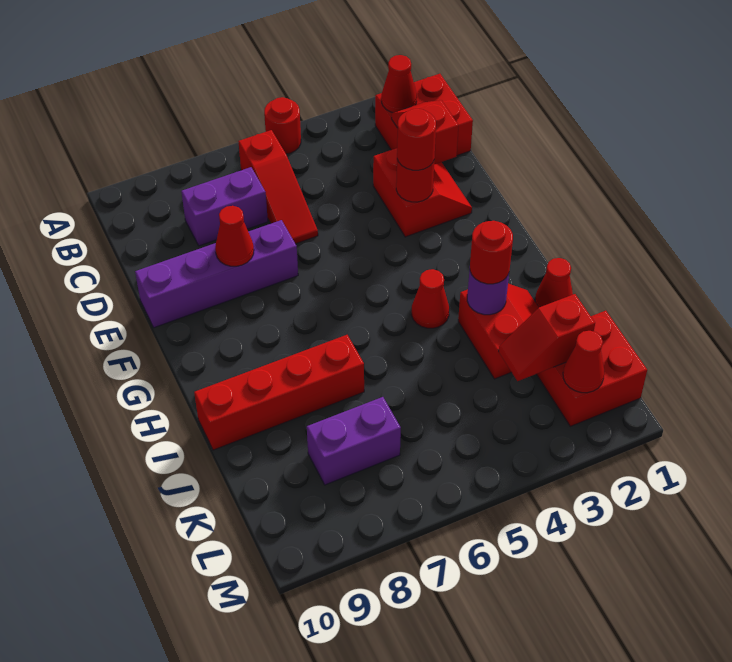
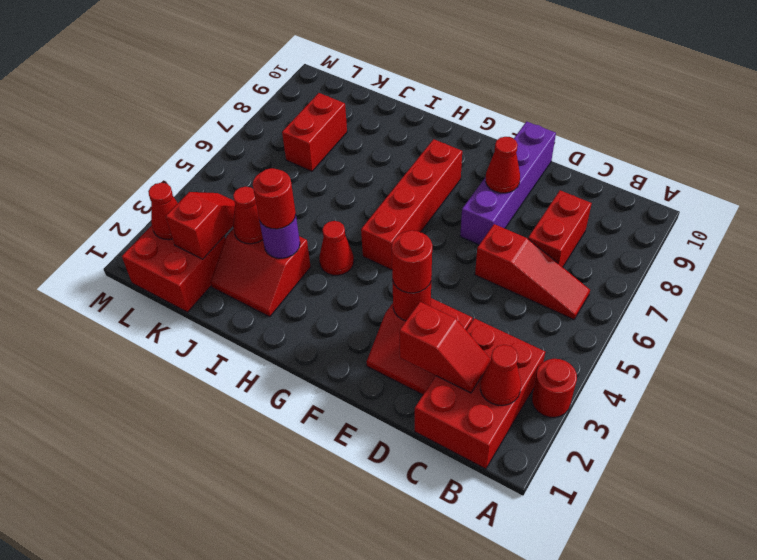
red 1x1 round brick [264,97,301,154] -> red 1x1 round brick moved to [532,359,577,417]
red 2x2 brick [375,74,473,156] -> red 2x3 brick [415,318,545,469]
red 1x3 slope [238,130,318,244] -> red 1x3 slope turned to [475,224,590,320]
purple 1x2 brick [181,167,268,246] -> red 1x2 brick [528,190,592,267]
red 1x1 cone [535,258,573,307] -> red 1x1 cone moved to [233,187,263,244]
red 1x4 brick [194,335,364,450] -> red 1x4 brick moved to [361,139,462,270]
purple 1x2 brick [307,397,401,485] -> red 1x2 brick [282,93,347,171]

